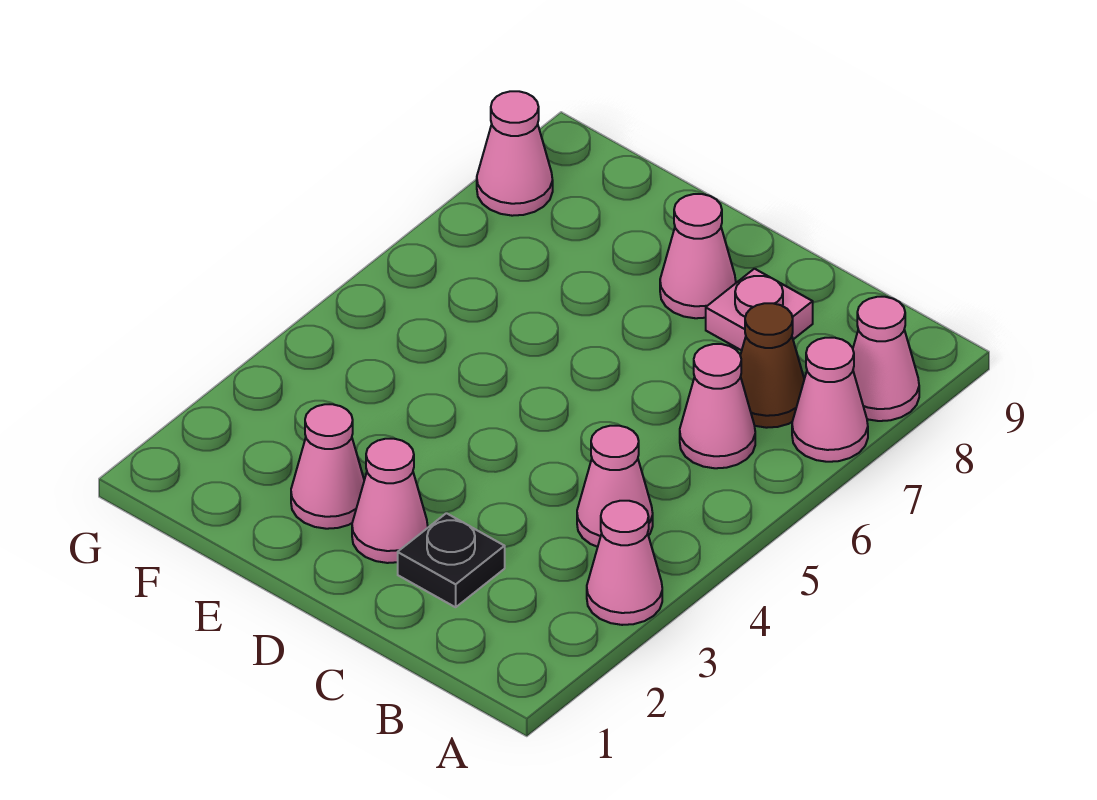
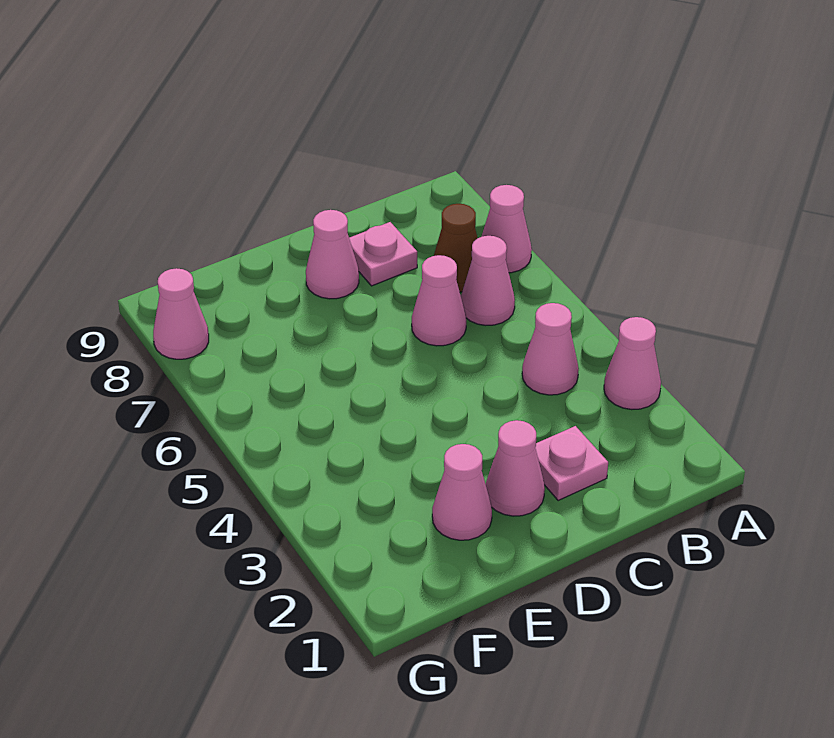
pink 1x1 cone [853,297,919,421] -> pink 1x1 cone moved to [412,255,466,346]
black 1x1 plate [398,513,505,607] -> pink 1x1 plate [535,426,608,501]

